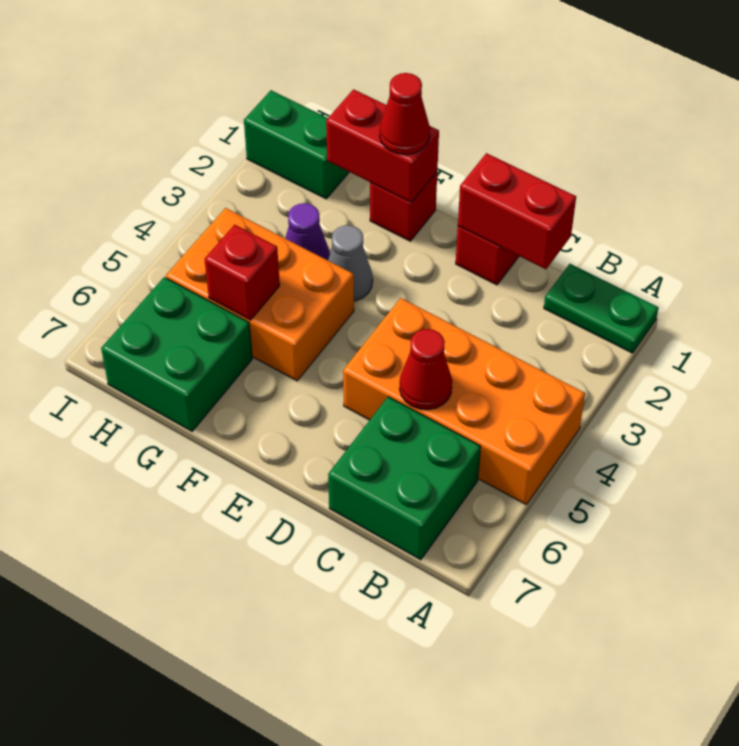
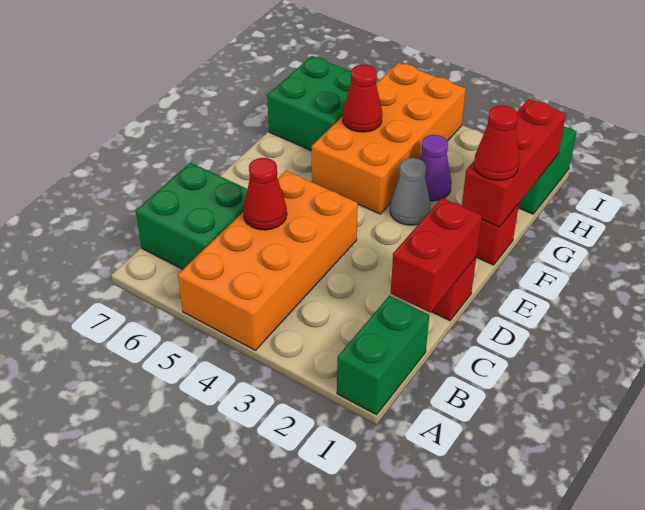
green 1x2 plate [544,264,659,353] -> green 1x2 brick [337,296,429,415]
red 1x2 brick [326,89,439,203] -> red 1x3 brick [462,99,566,227]
orange 2x3 brick [166,208,354,381] -> orange 2x4 brick [312,62,466,214]
red 1x1 brick [205,225,280,320] -> red 1x1 cone [343,65,382,132]

